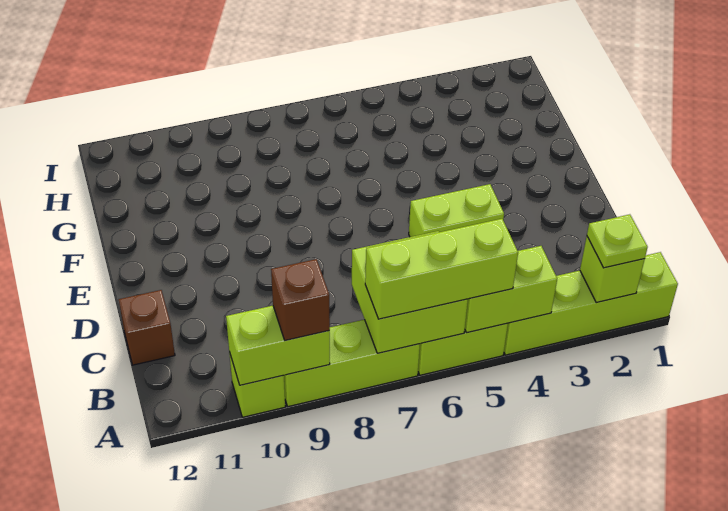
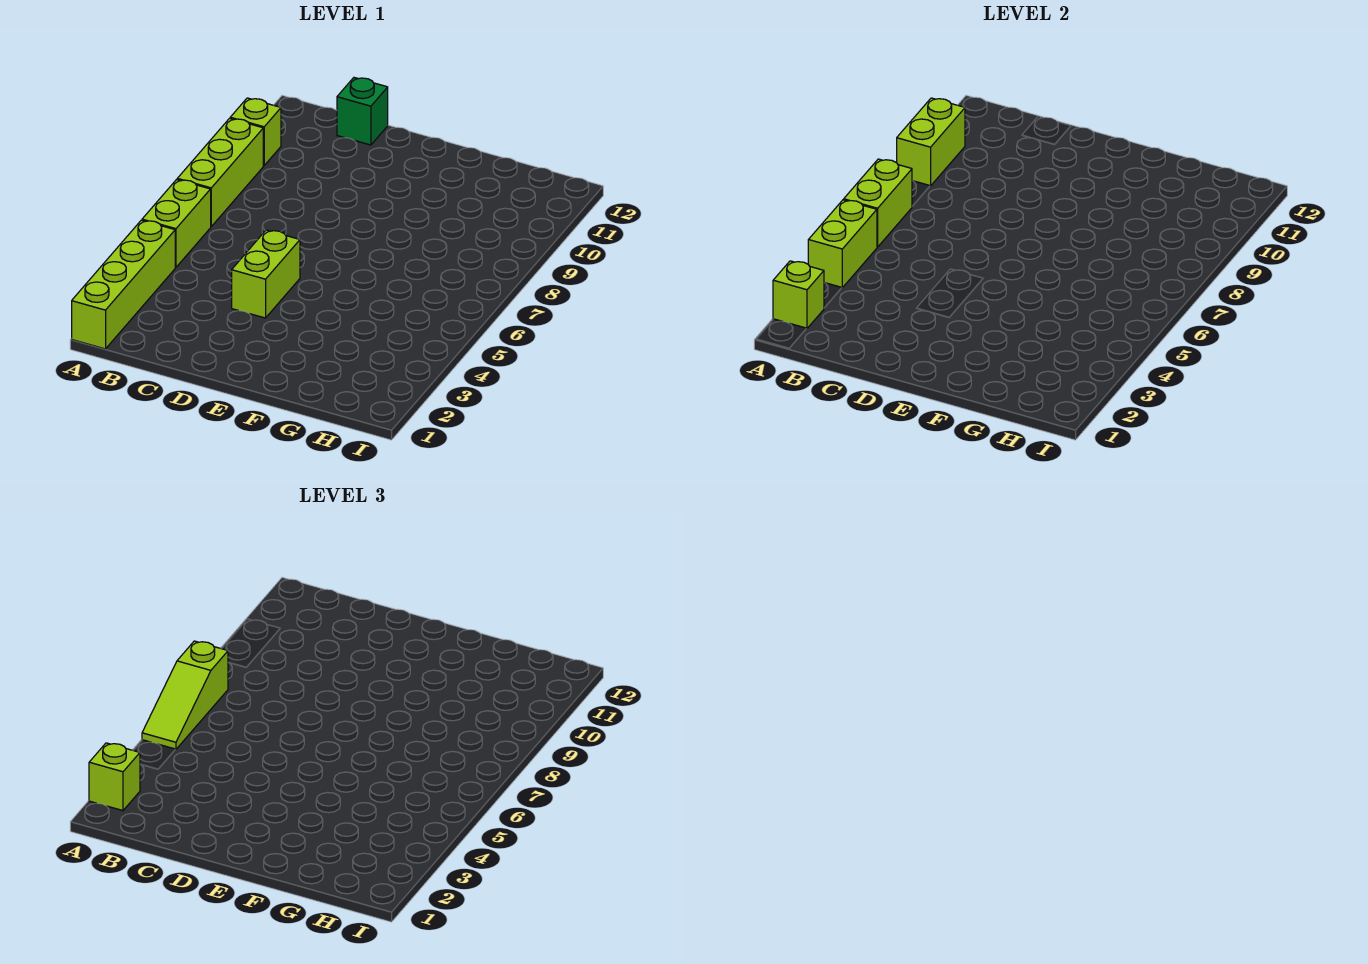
lime 1x1 plate [587,214,648,268] -> lime 1x1 brick [89,743,140,811]
lime 1x3 brick [365,219,518,319] -> lime 1x3 slope [142,641,228,749]
lime 2x2 brick [352,231,468,353] -> lime 1x2 brick [844,159,912,247]
brown 1x1 brick [271,259,330,341] -> none
brown 1x1 brick [119,290,175,365] -> green 1x1 brick [337,78,388,145]

